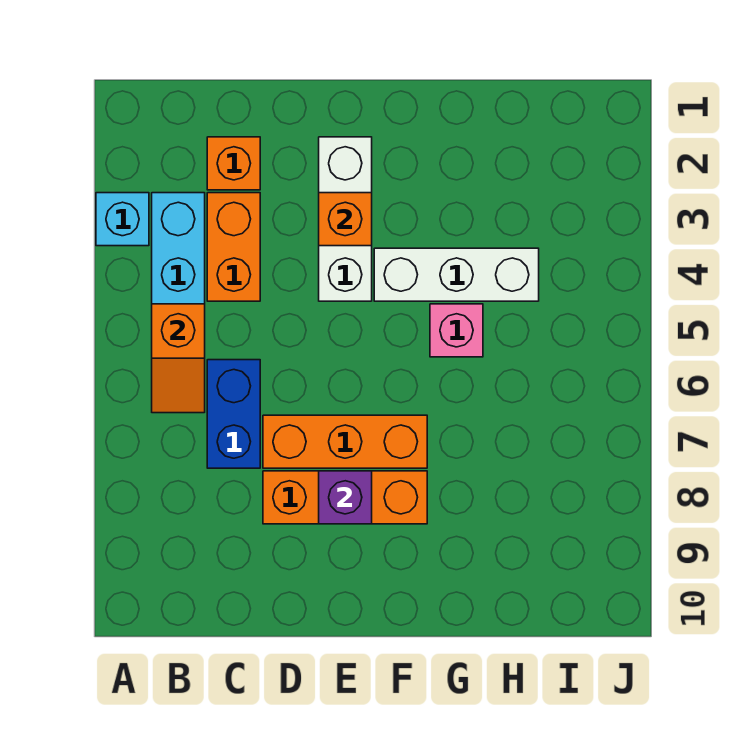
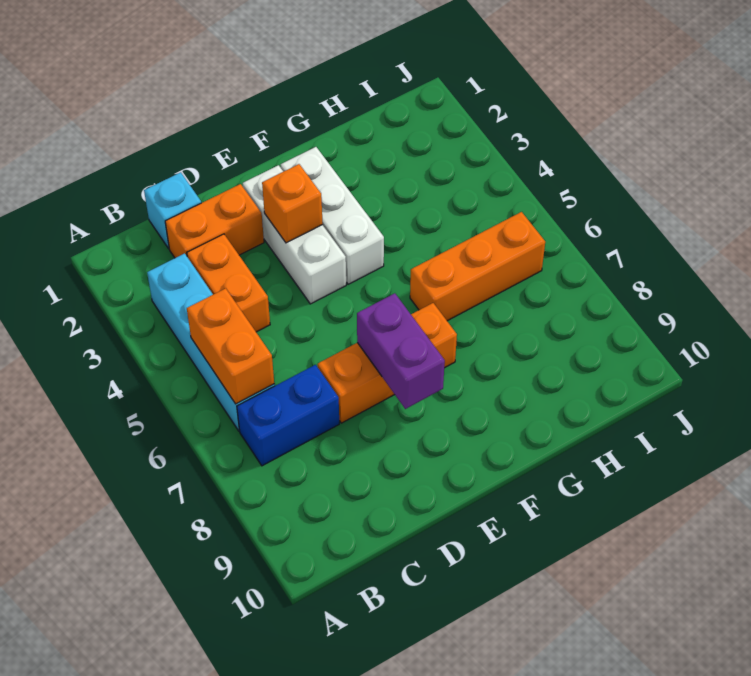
cyan 1x1 brick [96,193,149,246] -> cyan 1x1 brick moved to [144,172,201,249]
orange 1x2 slope [152,304,205,413] -> orange 1x2 brick [187,288,274,404]
orange 1x1 brick [207,137,260,190] -> orange 1x2 brick [165,184,264,258]
blue 1x2 brick [207,360,260,468] -> blue 1x2 brick turned to [237,365,339,466]
orange 1x3 brick [263,471,427,524] -> orange 1x3 brick moved to [410,212,545,321]
purple 1x1 brick [319,471,372,524] -> purple 1x2 brick [357,293,445,409]
white 1x3 brick [374,248,539,301] -> white 1x3 brick turned to [281,147,384,284]
pink 1x1 brick [430,304,483,357] -> none

